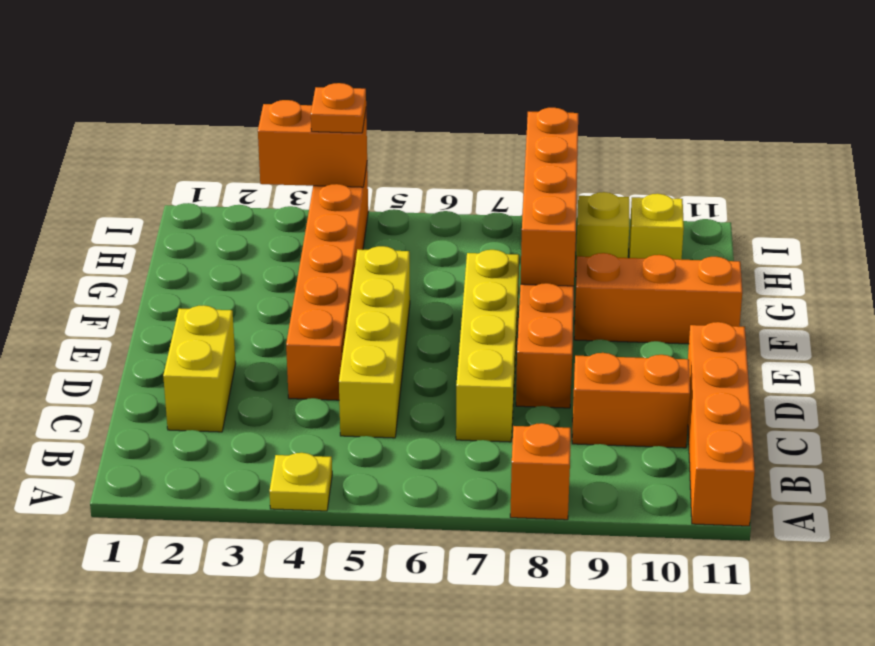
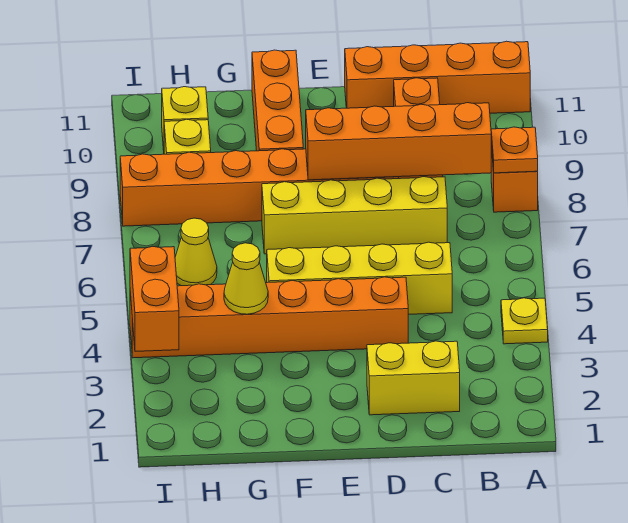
orange 1x4 brick [521,108,578,286] -> orange 1x4 brick moved to [306,103,491,180]
none -> yellow 1x1 cone [224,243,268,314]
none -> yellow 1x1 cone [175,218,217,286]
orange 1x1 plate [311,83,366,133] -> orange 1x1 plate moved to [491,127,538,173]

